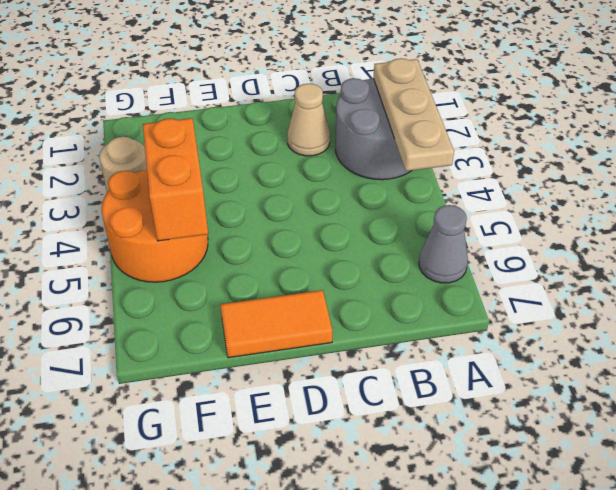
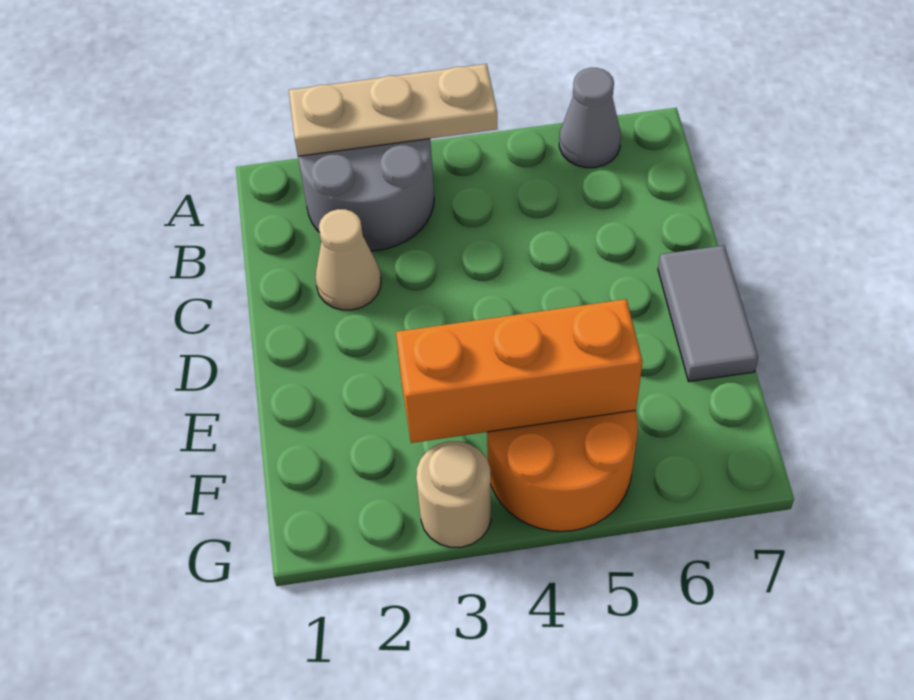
orange 1x2 tile [220,290,333,358] -> grey 1x2 tile [658,245,758,382]
orange 1x2 brick [143,118,208,241] -> orange 1x3 brick [396,299,643,443]

